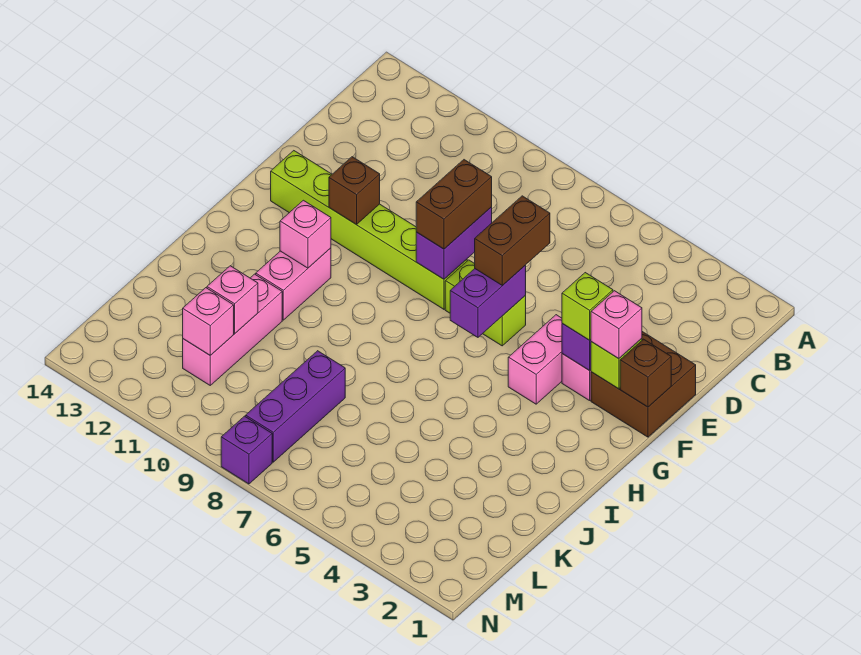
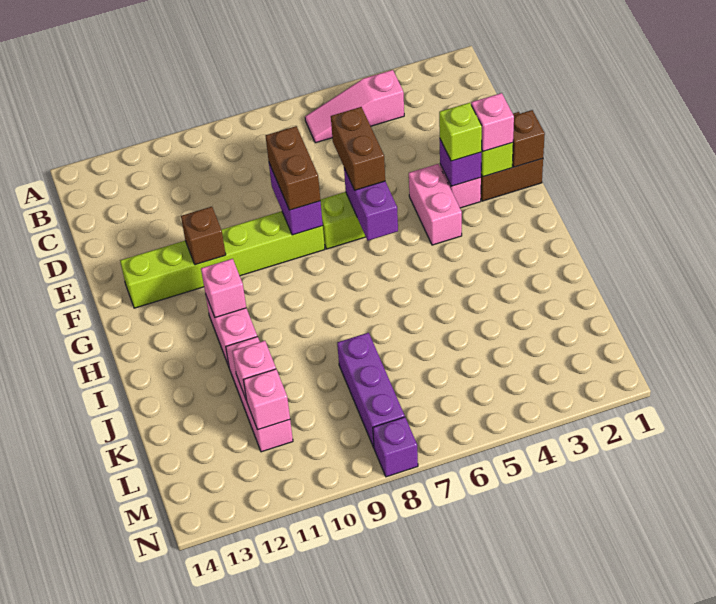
none -> pink 1x3 slope [305,70,404,143]

